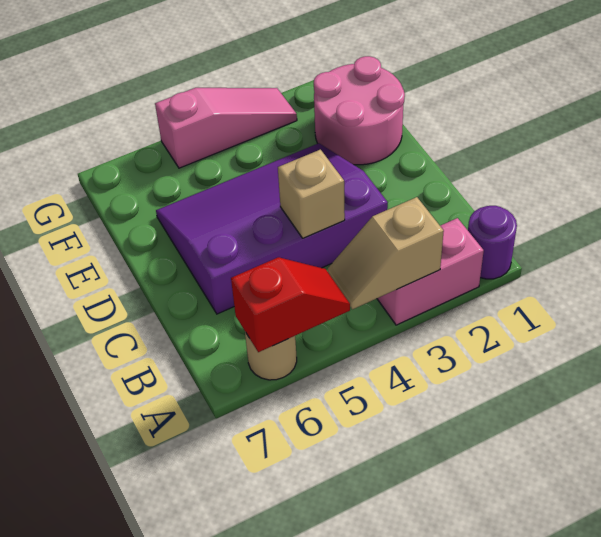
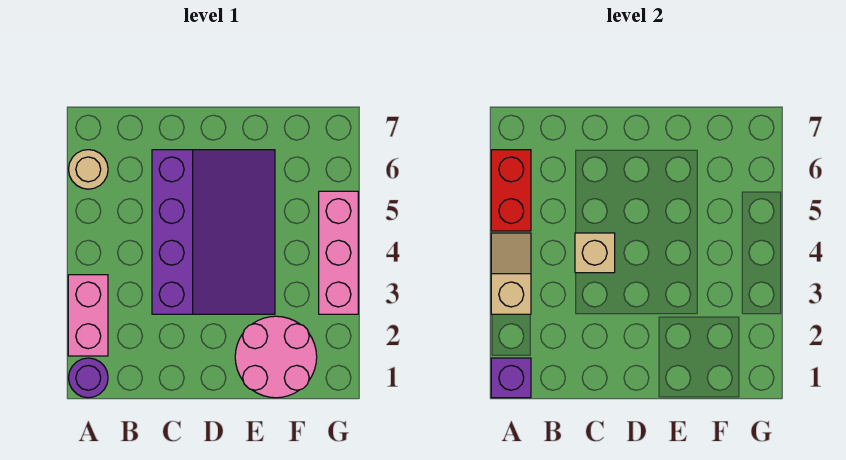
none -> purple 1x1 brick [491,358,531,398]
red 1x2 slope [231,257,350,352] -> red 1x2 brick [491,150,531,231]
pink 1x3 slope [155,88,297,168] -> pink 1x3 brick [319,191,358,314]

